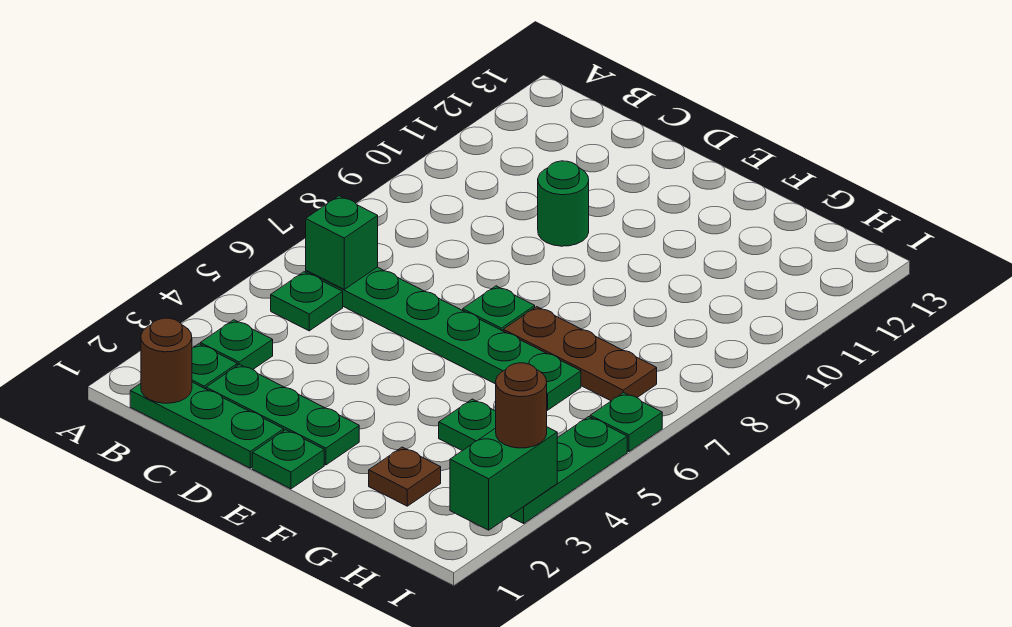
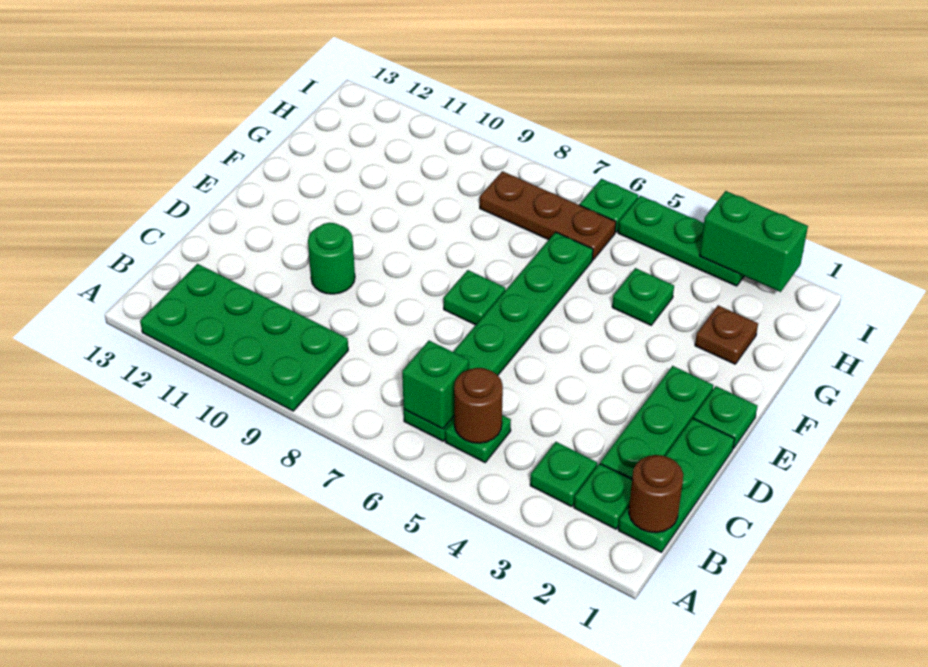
none -> green 2x4 plate [140,264,348,411]
brown 1x3 plate [503,307,657,401] -> brown 1x3 plate turned to [480,171,616,260]
brown 1x1 round brick [496,363,547,448] -> brown 1x1 round brick moved to [454,368,503,443]

